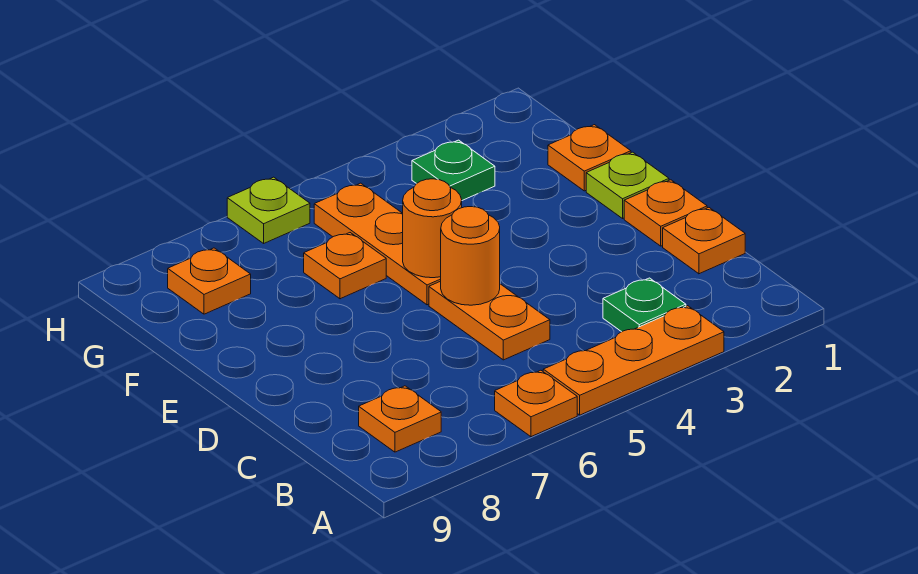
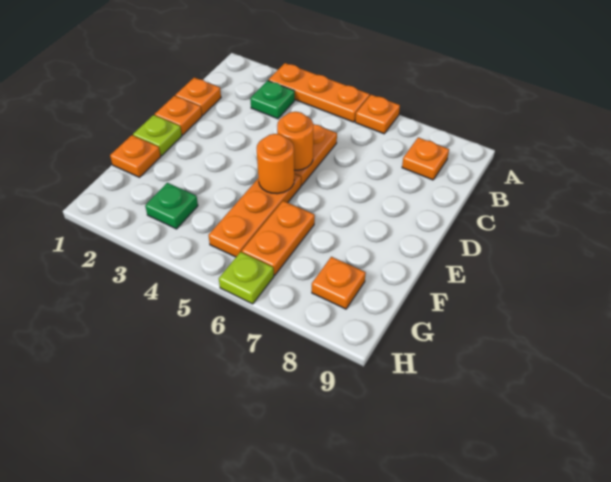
orange 1x1 plate [304,233,386,299] -> orange 1x2 plate [242,201,315,275]

